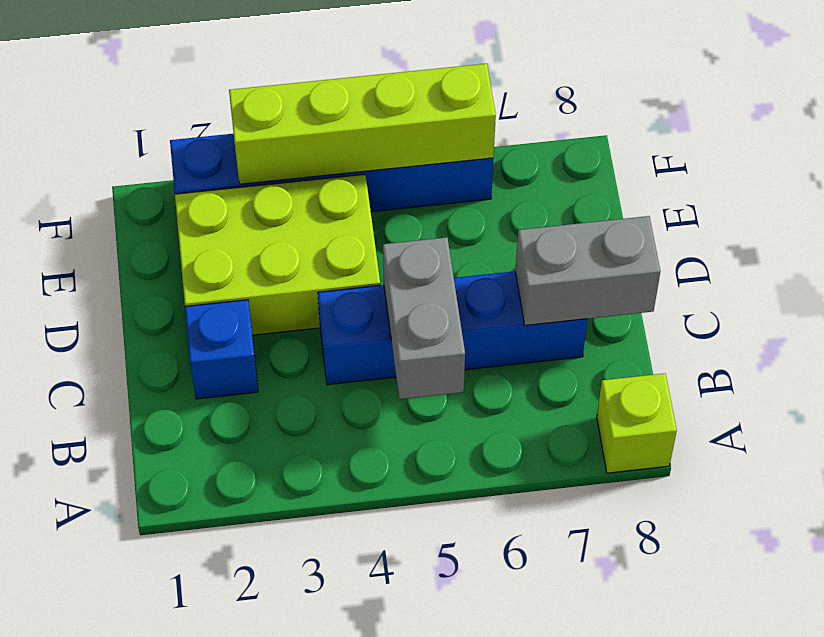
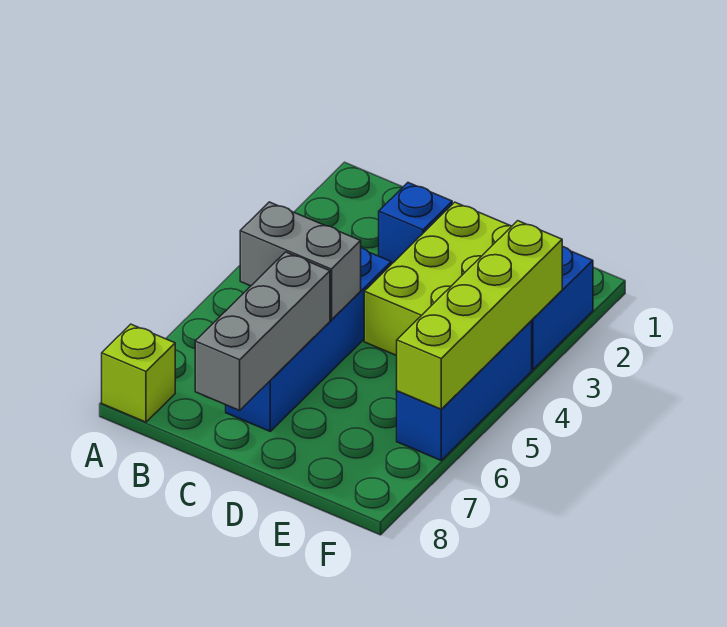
grey 1x2 brick [515,216,660,325] -> grey 1x3 brick [195,252,330,410]

